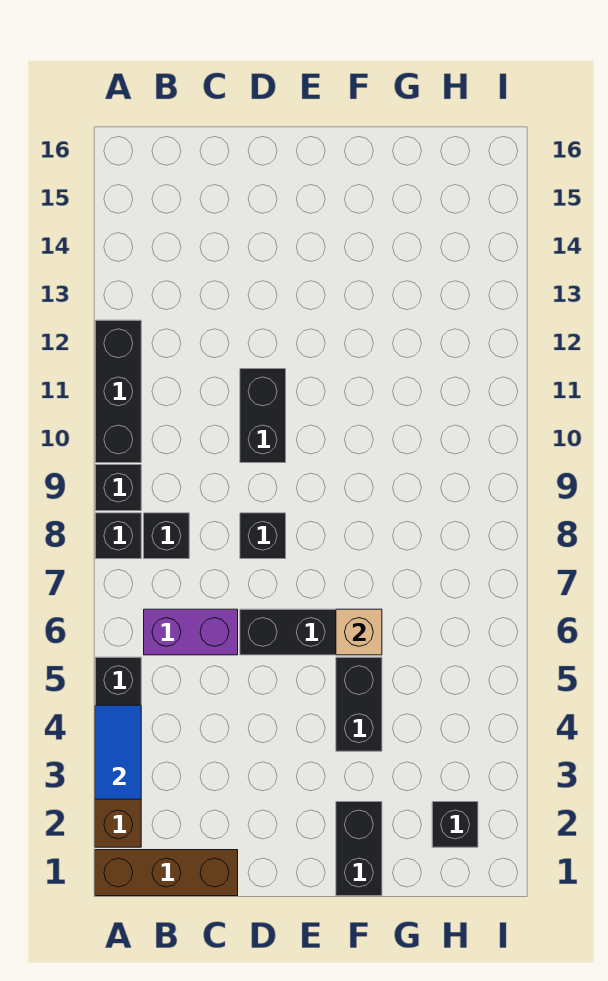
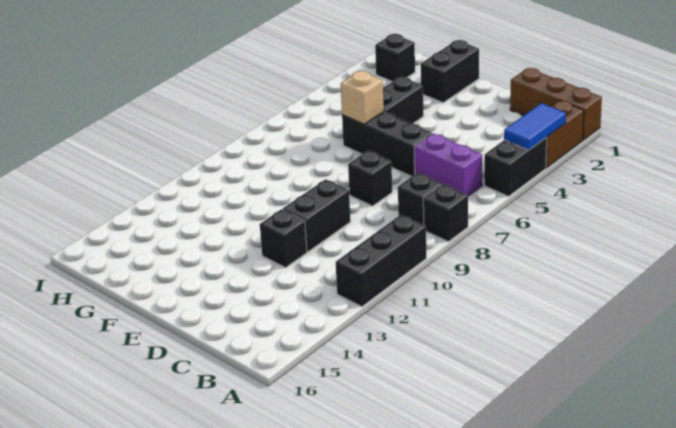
black 1x1 brick [95,465,141,511] -> black 1x1 brick moved to [260,209,307,268]

